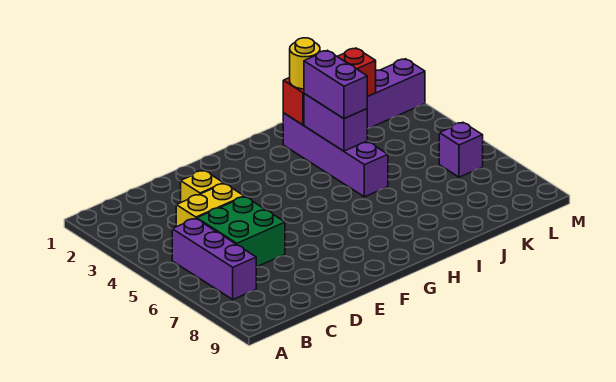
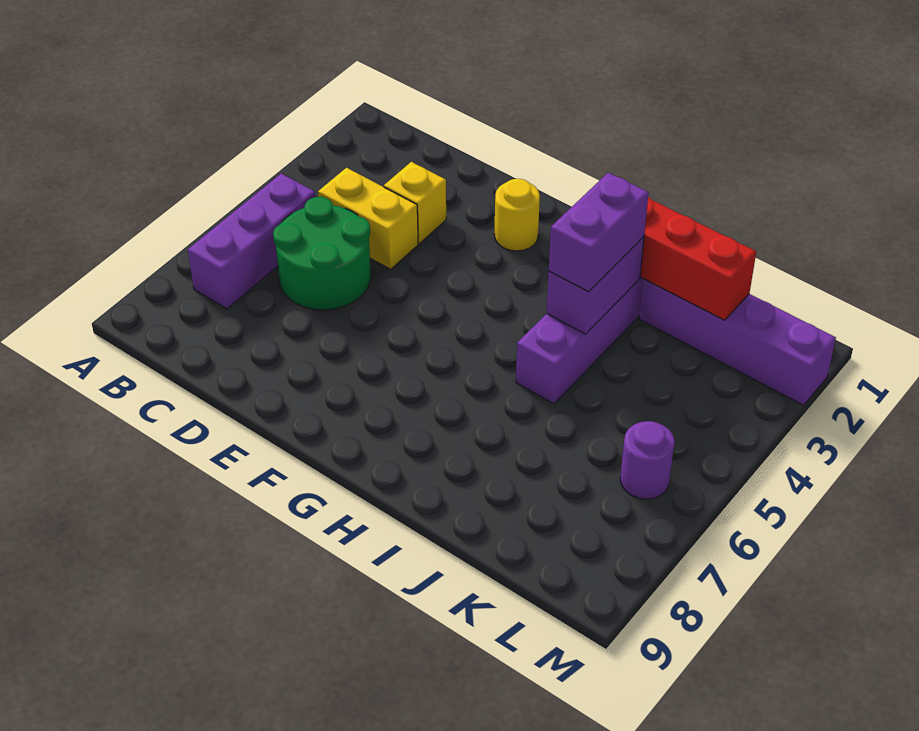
green 2x2 brick [197,197,285,267] -> green 2x2 round brick [273,197,371,310]
yellow 1x1 round brick [290,38,320,89] -> yellow 1x1 round brick moved to [494,179,540,251]
purple 1x1 brick [439,122,483,177] -> purple 1x1 round brick [620,421,675,499]

